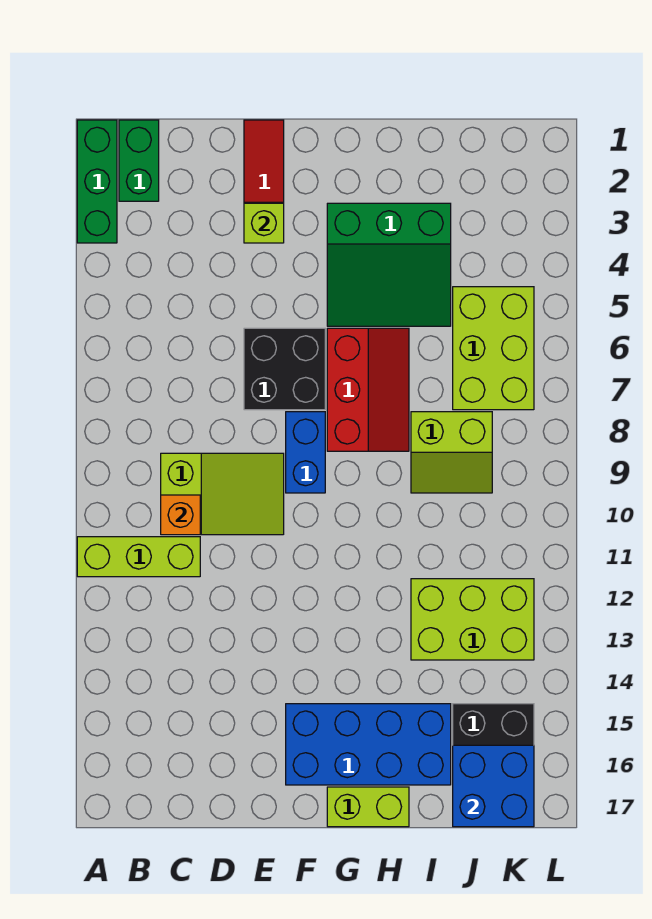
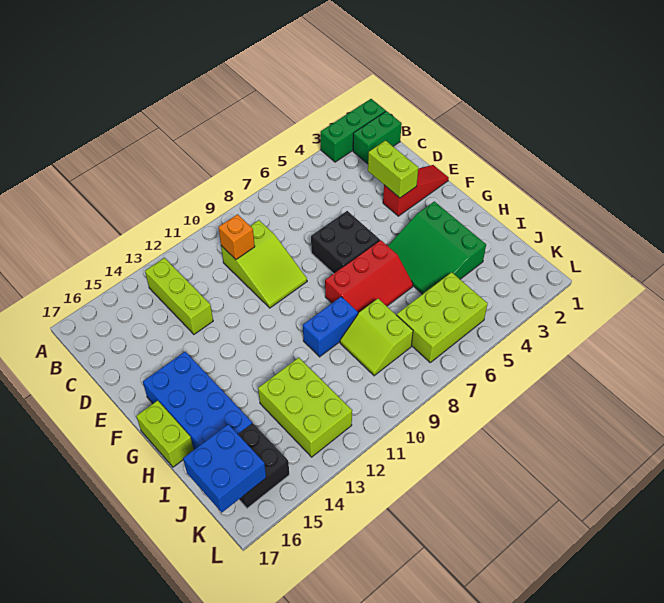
lime 1x3 brick [77,537,200,577] -> lime 1x3 brick moved to [145,258,213,334]
lime 1x1 brick [244,203,284,243] -> lime 1x2 brick [368,141,418,198]
blue 1x2 brick [286,412,325,493] -> blue 1x2 brick moved to [303,297,358,357]

